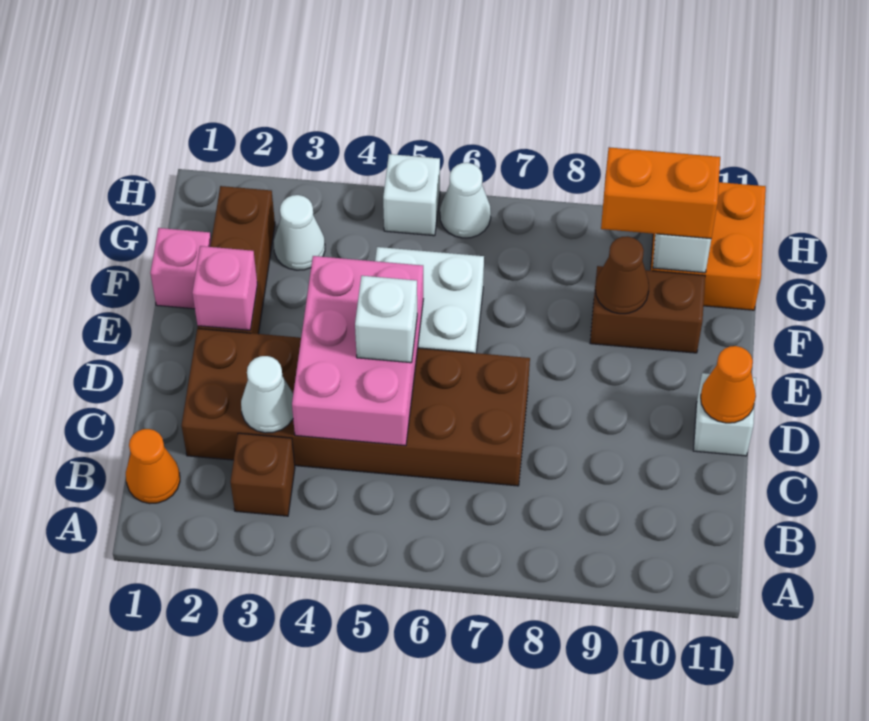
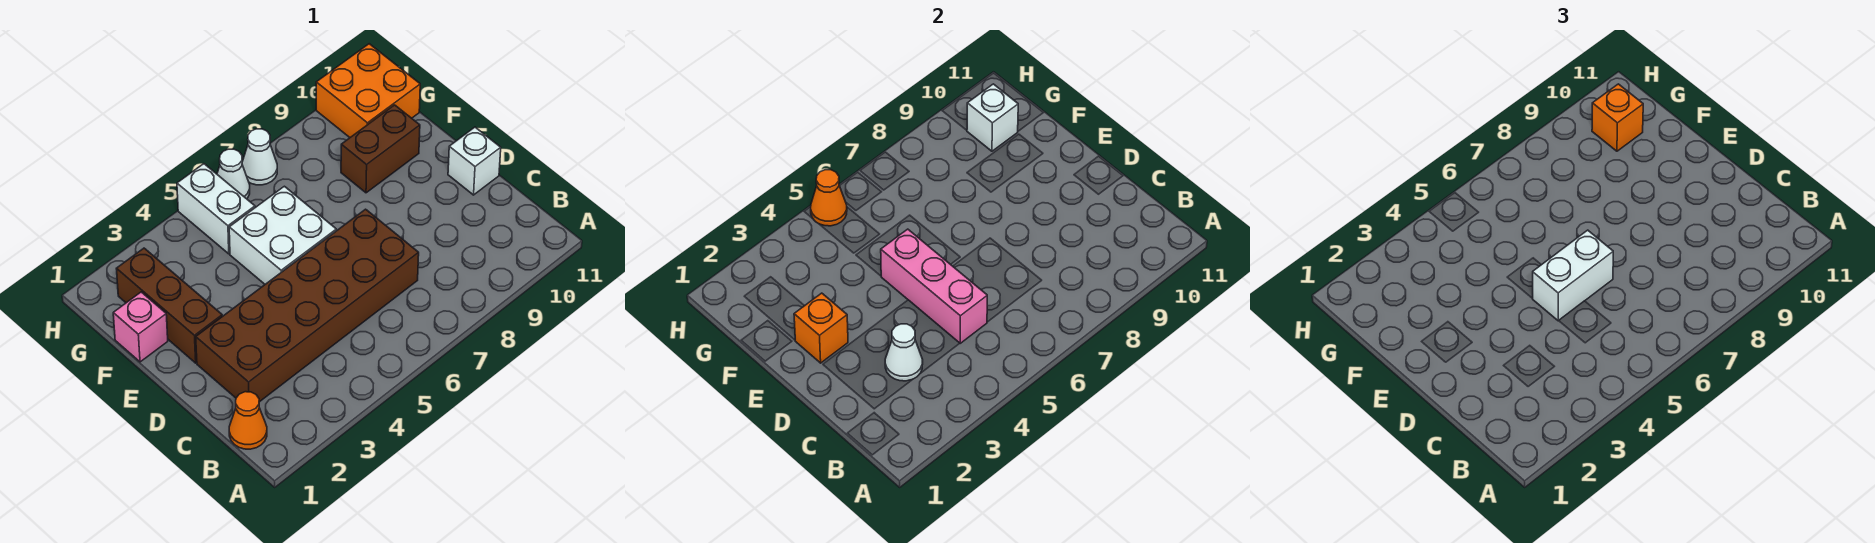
brown 1x1 brick [230,433,295,516] -> none
pink 2x3 brick [292,256,423,446] -> pink 1x3 brick [881,229,987,343]
white 1x1 brick [355,276,417,363] -> white 1x2 brick [1532,230,1613,321]
orange 1x1 cone [701,346,756,423] -> orange 1x1 cone moved to [811,170,847,226]
pink 1x1 brick [192,246,257,330] -> orange 1x1 brick [794,293,848,363]
brown 1x1 cone [595,236,649,314] -> none
white 1x1 cone [274,195,325,270] -> white 1x1 cone moved to [242,129,277,185]
orange 1x2 brick [601,147,720,239] -> orange 1x1 brick [1592,84,1643,151]
white 1x1 brick [383,154,440,236] -> white 1x2 brick [177,164,255,254]

